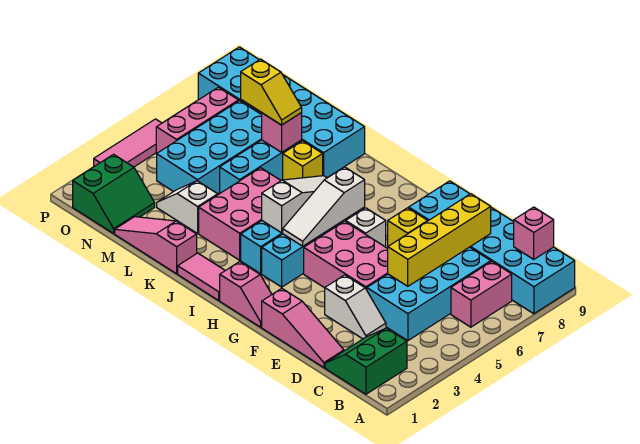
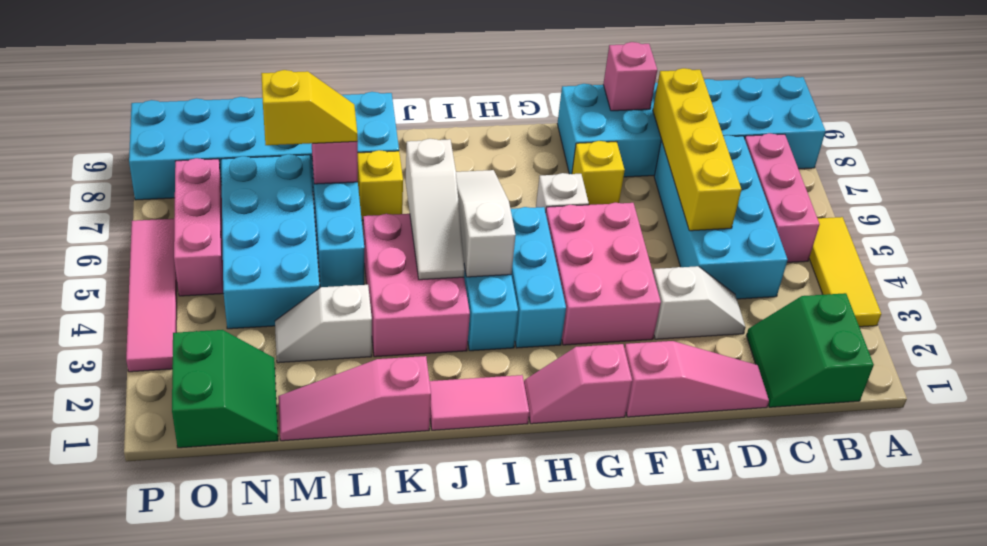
none -> yellow 1x3 tile [809,217,881,327]
pink 1x2 brick [451,261,512,327] -> pink 1x3 brick [745,133,820,262]
pink 1x1 brick [514,207,554,259] -> pink 1x1 brick moved to [603,42,657,111]
pink 2x3 brick [304,221,388,290] -> pink 2x3 brick turned to [546,203,661,345]
pink 1x2 slope [220,262,272,327] -> pink 1x2 slope turned to [524,344,632,424]
white 1x3 slope [283,167,365,246] -> white 1x3 slope moved to [406,139,465,280]
pink 1x3 tile [94,119,162,167] -> pink 1x4 tile [126,219,177,372]

